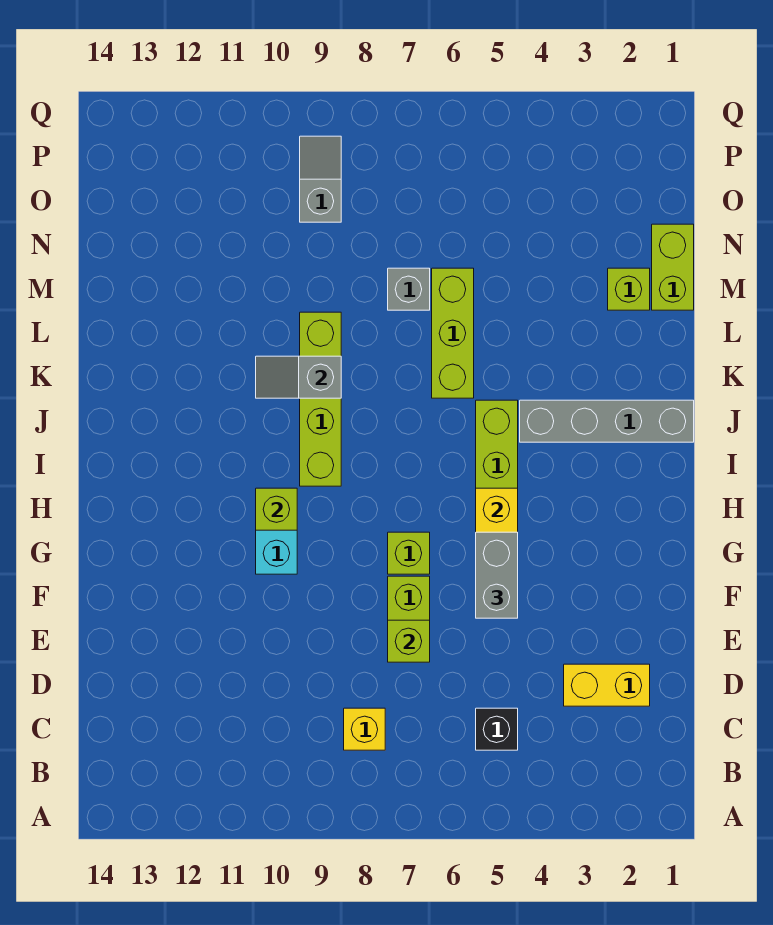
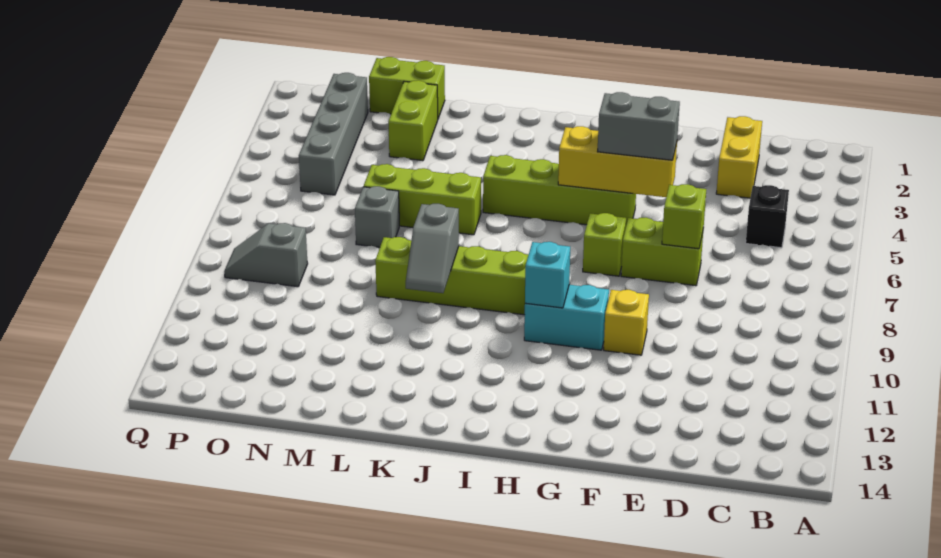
yellow 1x1 brick [344,708,385,750] -> yellow 1x1 brick moved to [604,290,649,355]
lime 1x1 brick [256,488,297,530] -> cyan 1x1 brick [525,242,570,308]
grey 1x4 brick [520,400,694,442] -> grey 1x4 brick moved to [299,73,368,195]
lime 1x1 brick [608,268,650,310] -> lime 1x2 brick [388,80,438,161]

